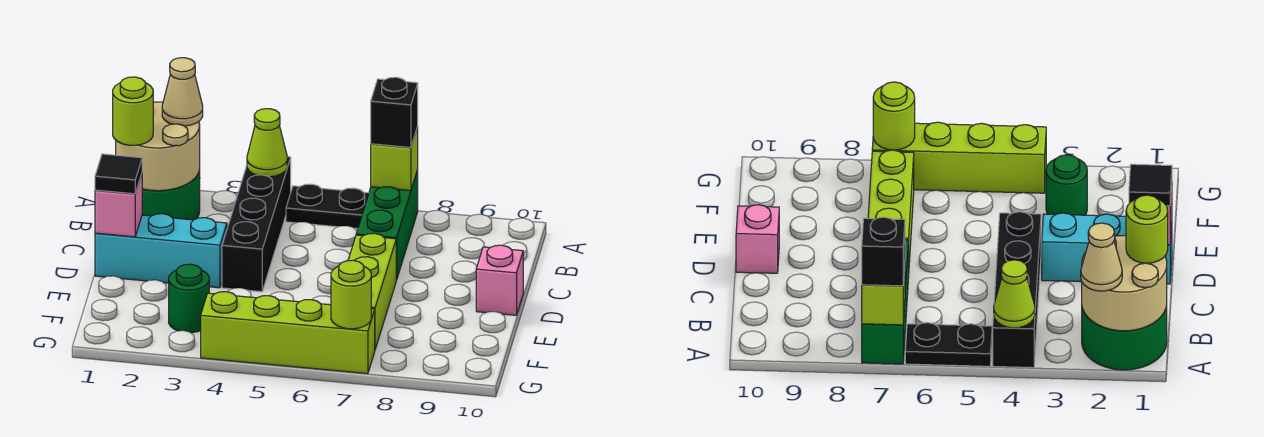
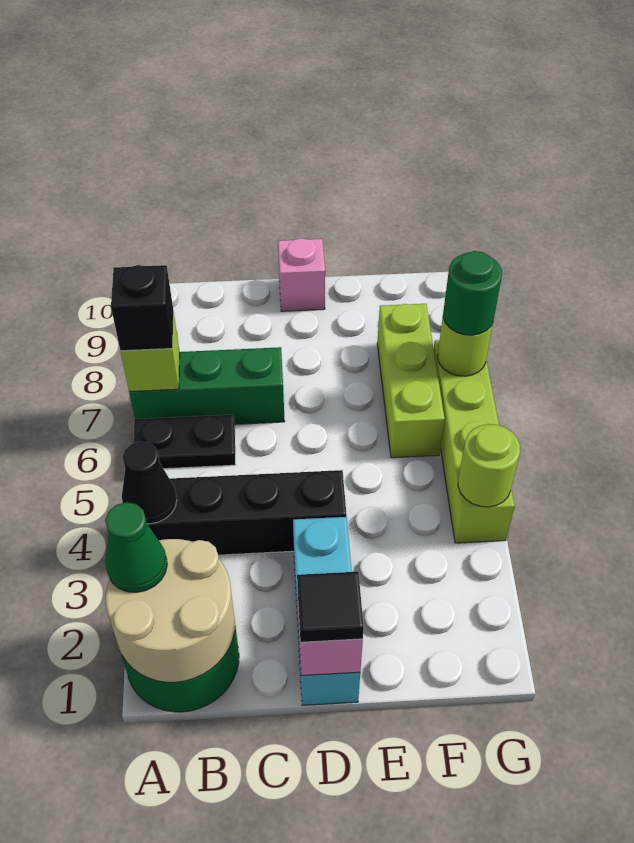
tan 1x1 cone [162,58,203,126] -> green 1x1 cone [105,502,167,592]
lime 1x1 cone [247,109,287,177] -> black 1x1 cone [122,442,177,524]
black 1x2 plate [286,184,369,229] -> black 1x2 plate turned to [133,415,236,469]
lime 1x1 round brick [113,77,153,145] -> lime 1x1 round brick moved to [458,424,520,507]
lime 1x3 brick [348,233,396,349] -> lime 1x3 brick turned to [377,304,445,458]
green 1x1 round brick [169,264,209,333] -> green 1x1 round brick moved to [443,251,502,335]

